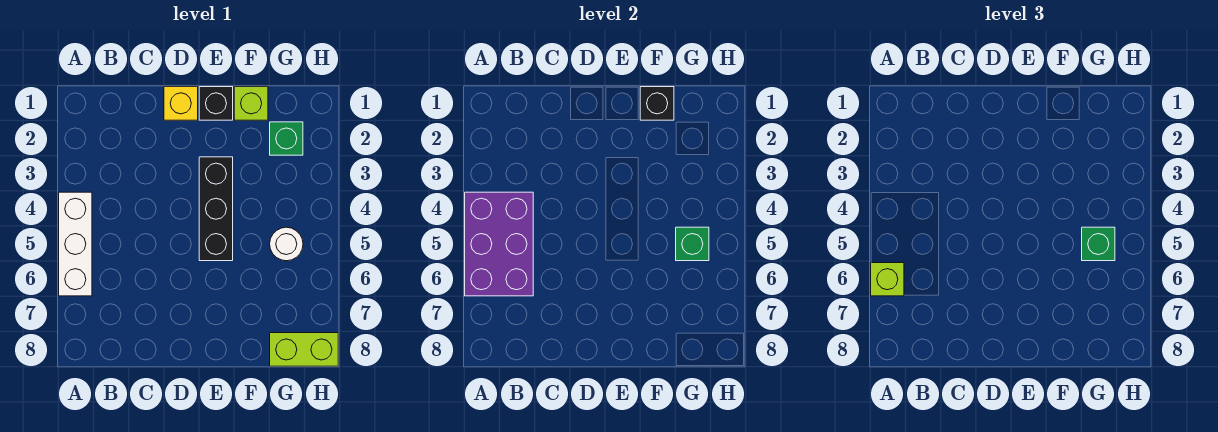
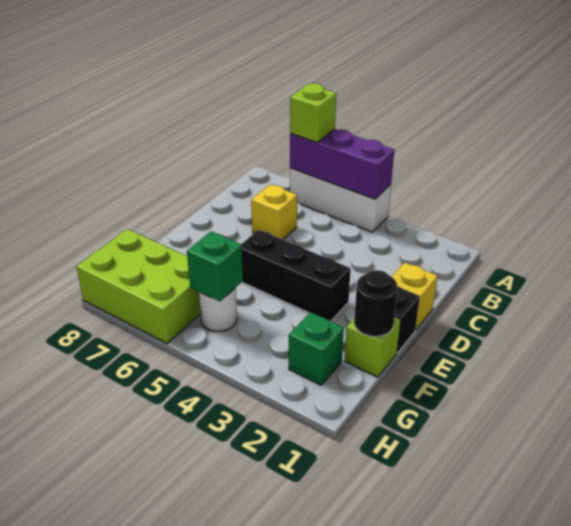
purple 2x3 brick [465,192,533,296] -> purple 1x3 brick [290,129,394,199]
none -> yellow 1x1 brick [251,184,297,240]
black 1x1 brick [640,87,674,120] -> black 1x1 round brick [354,270,398,337]
green 1x1 brick [1082,227,1115,261] -> none
lime 1x2 brick [270,333,338,366] -> lime 2x3 brick [76,229,200,344]

